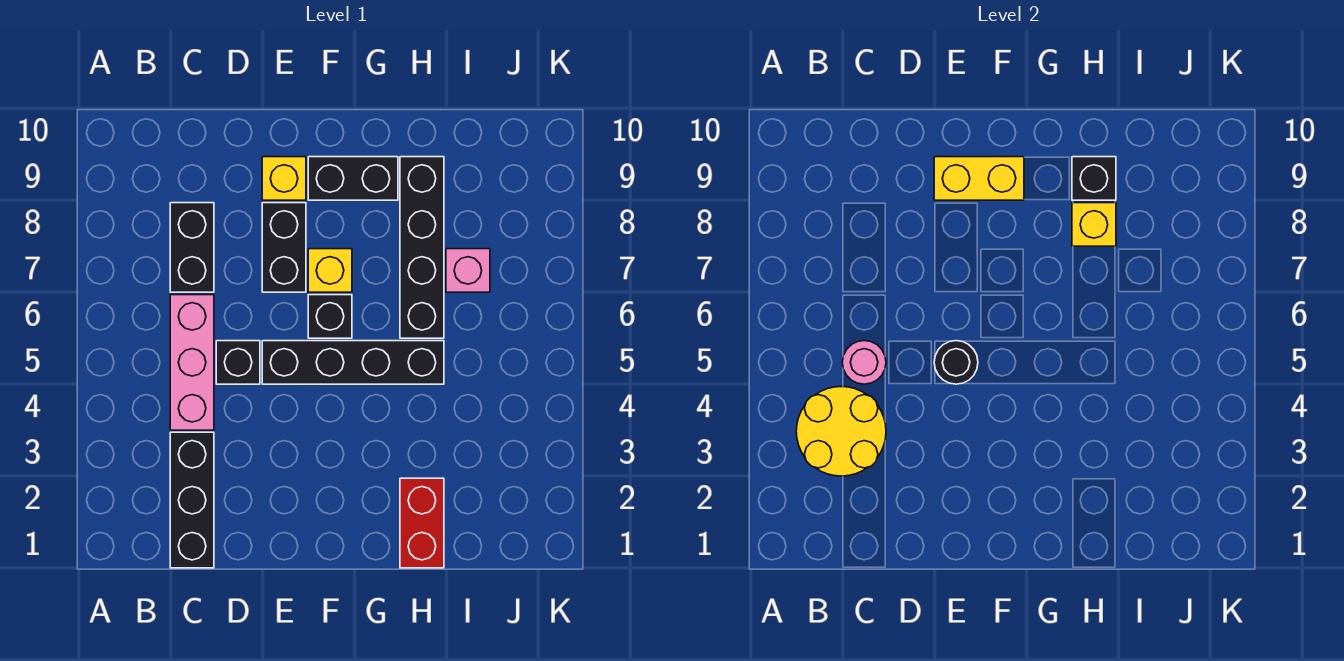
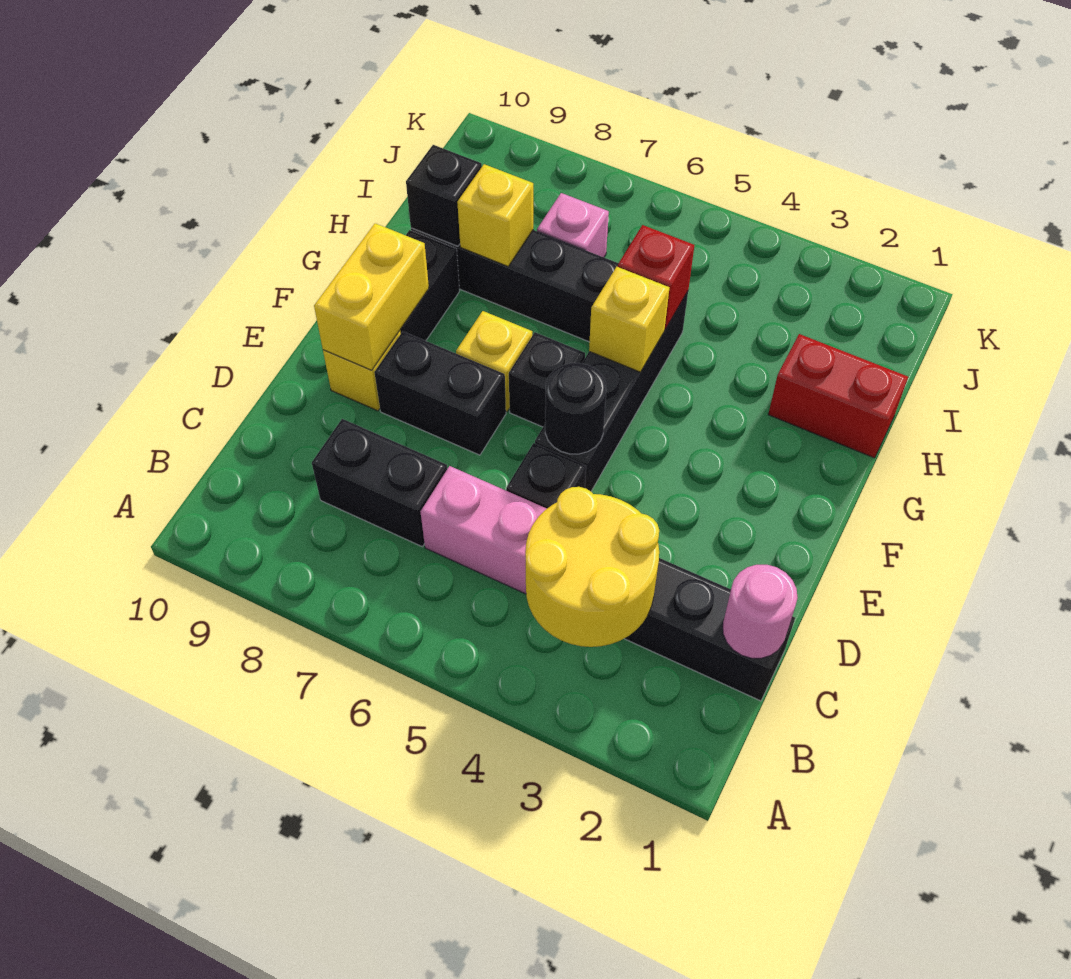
pink 1x1 round brick [842,341,886,384] -> pink 1x1 round brick moved to [723,565,798,658]
none -> yellow 1x1 brick [589,267,669,372]
none -> red 1x1 brick [618,225,694,329]

